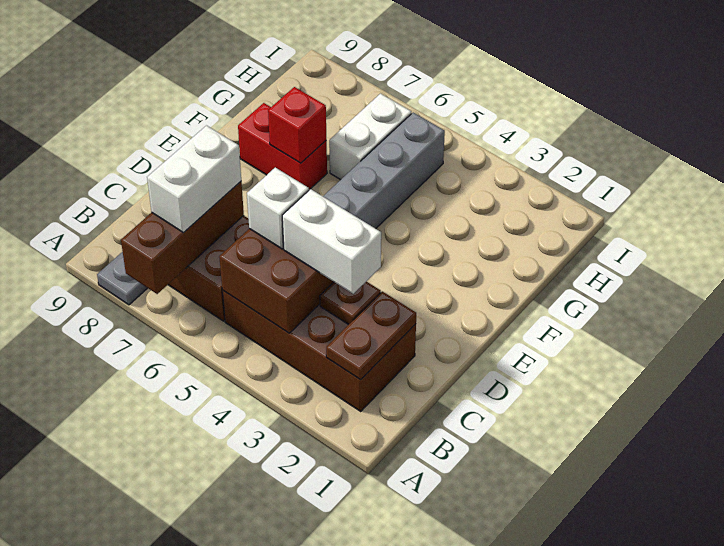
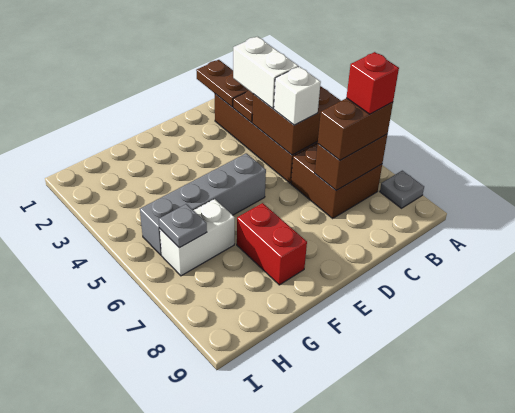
brown 1x3 brick [121,182,244,294] -> brown 1x2 brick [315,134,388,190]
brown 1x2 plate [326,291,416,380] -> brown 1x2 plate turned to [196,60,248,107]
white 1x2 brick [147,126,241,232] -> brown 1x2 brick [318,98,393,160]
red 1x1 brick [268,87,326,163] -> red 1x1 brick moved to [346,52,399,114]
none -> grey 1x1 plate [159,204,207,248]

